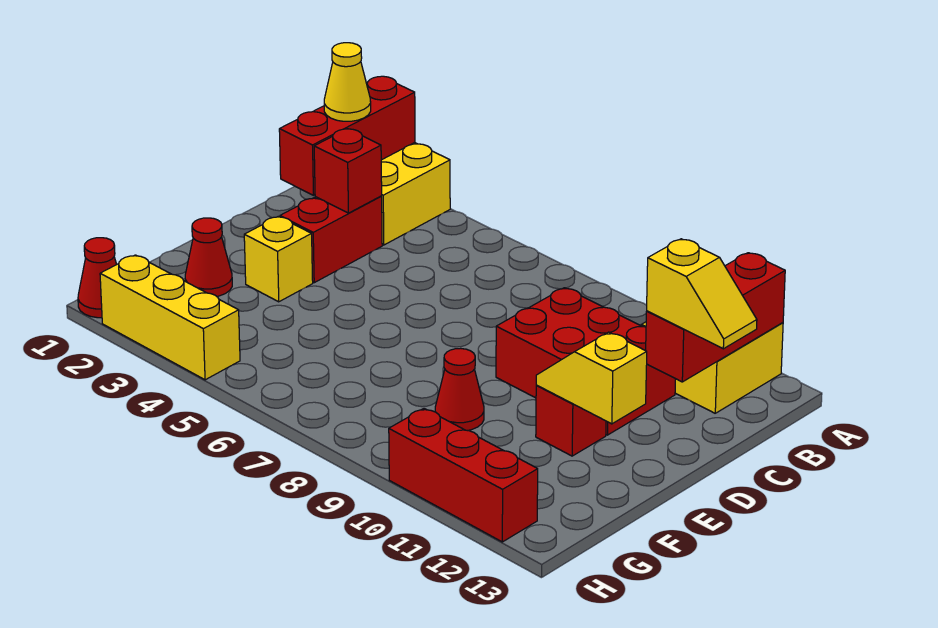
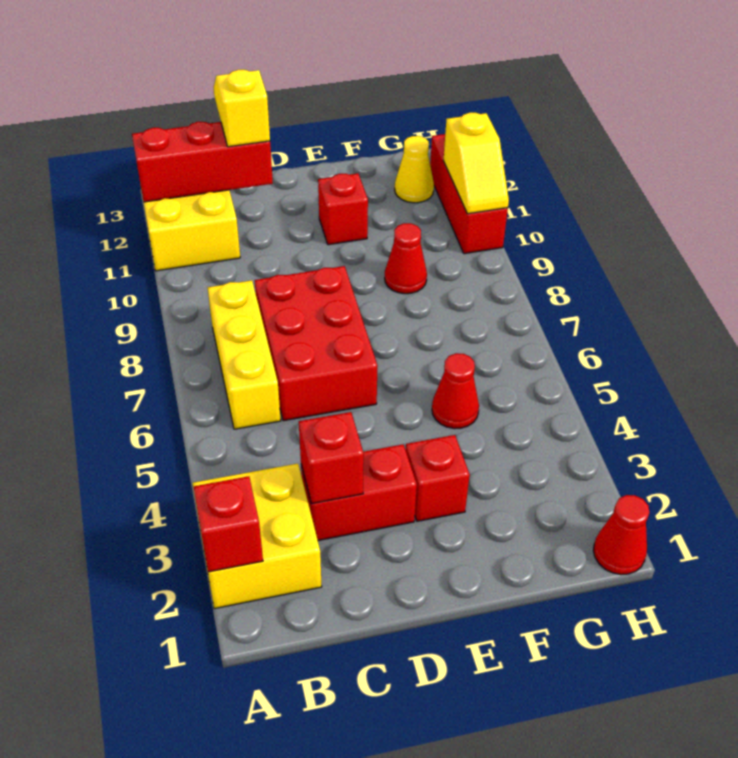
red 1x3 brick [279,76,415,195] -> red 1x1 brick [193,476,263,572]
yellow 1x1 cone [324,43,371,121] -> yellow 1x1 cone moved to [395,136,434,203]
red 2x3 brick [496,288,676,435] -> red 2x3 brick moved to [255,266,378,421]
yellow 1x1 brick [244,217,313,302] -> red 1x1 brick [406,435,470,521]
yellow 1x2 slope [536,332,647,424] -> yellow 1x2 slope moved to [443,113,509,214]
red 1x1 cone [185,218,232,296] -> red 1x1 cone moved to [432,353,479,429]
yellow 1x3 brick [100,255,240,380] -> yellow 1x3 brick moved to [208,280,281,429]

